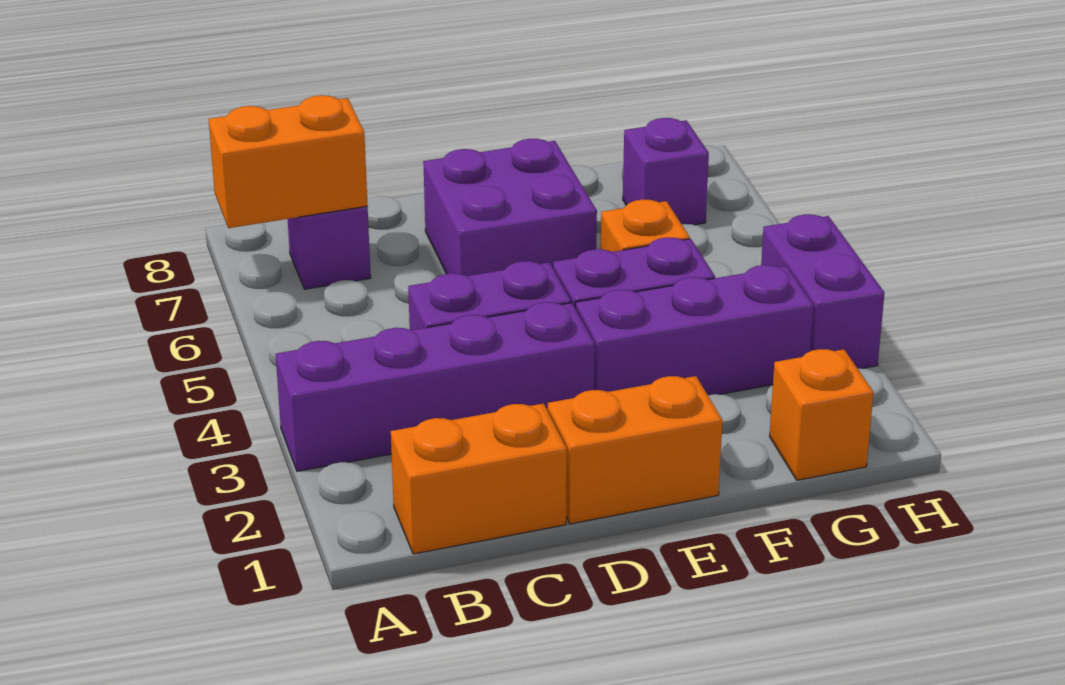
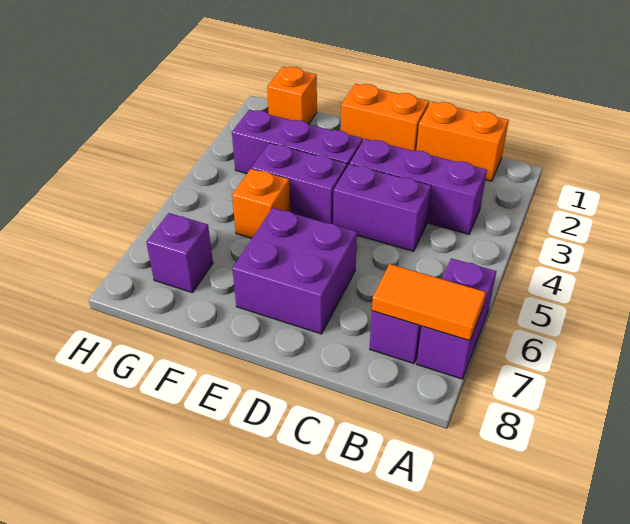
purple 1x4 brick [276,302,595,471] -> purple 1x3 brick [350,139,487,234]
orange 1x2 brick [209,95,368,228] -> orange 1x2 tile [372,264,486,341]
purple 1x2 brick [761,214,885,369] -> purple 1x2 brick moved to [417,258,496,379]

